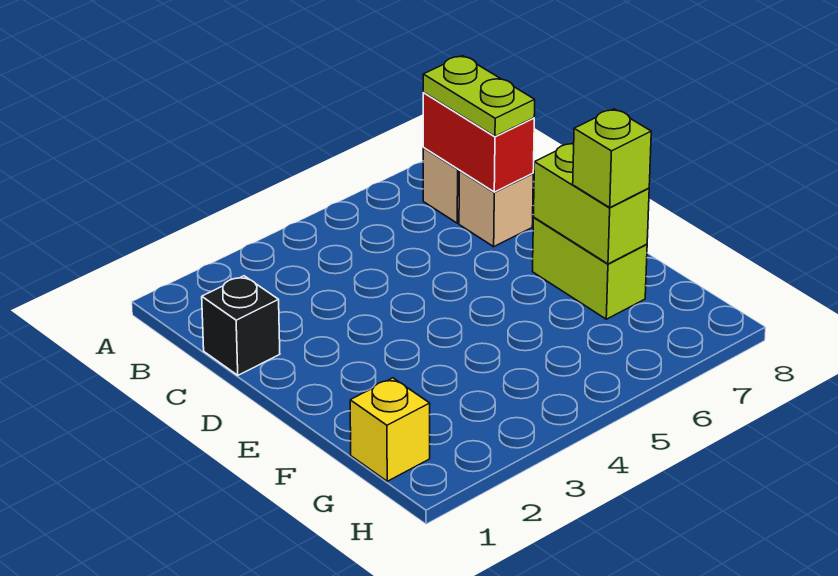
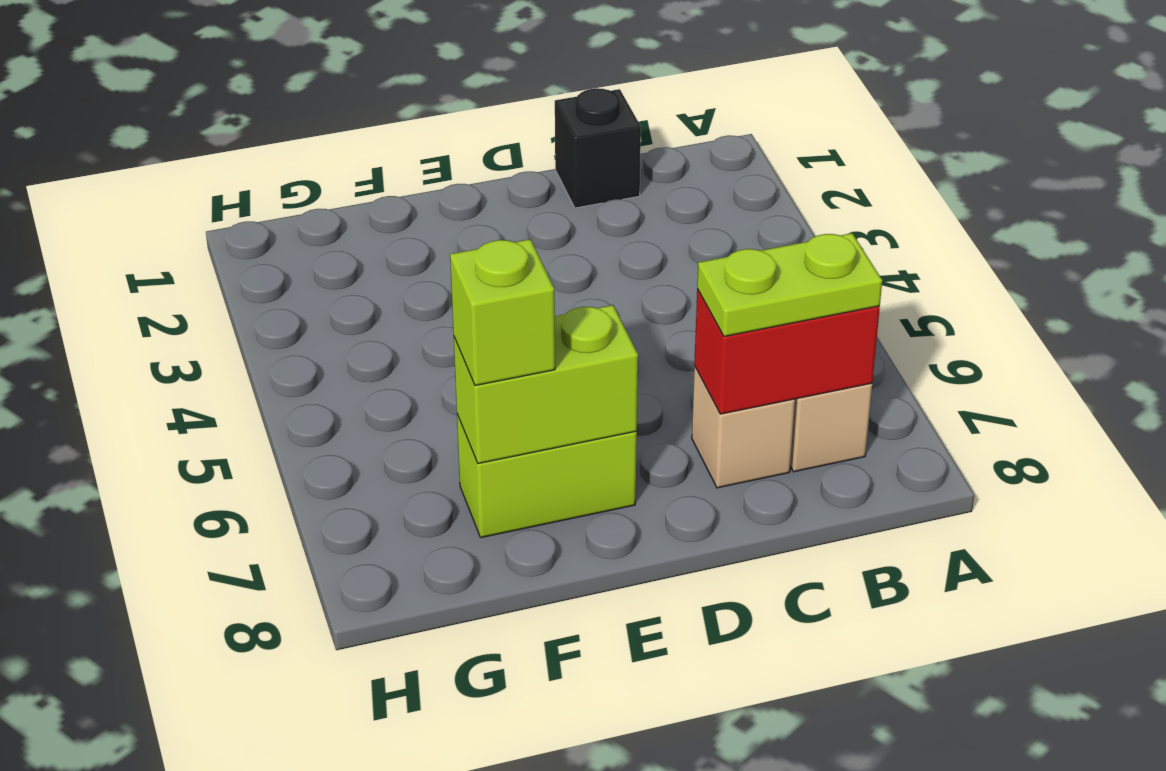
yellow 1x1 brick [350,378,430,481] -> none

